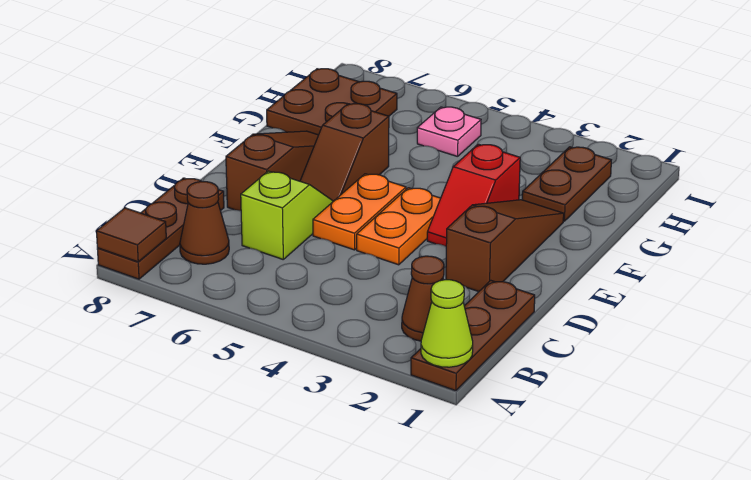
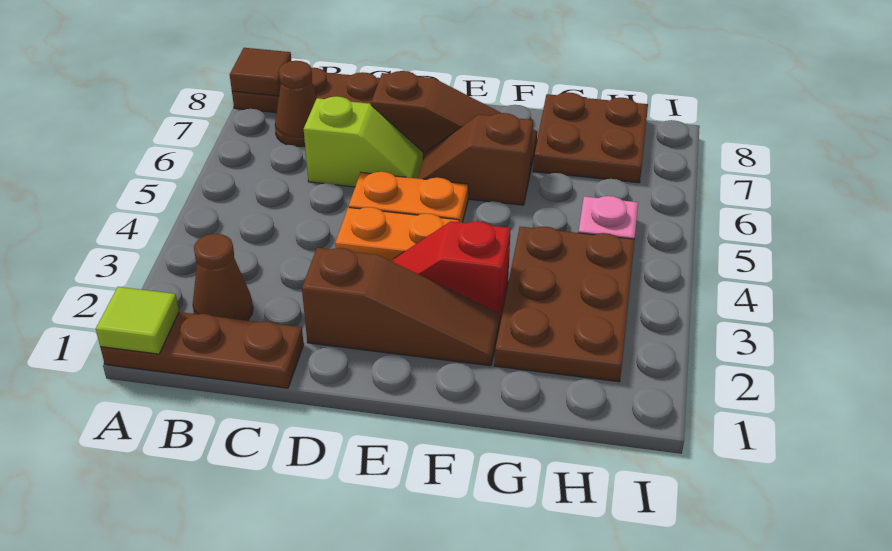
lime 1x1 cone [421,280,473,367] -> lime 1x1 tile [96,287,179,354]
brown 1x2 plate [522,147,611,221] -> brown 2x3 plate [494,227,635,382]

